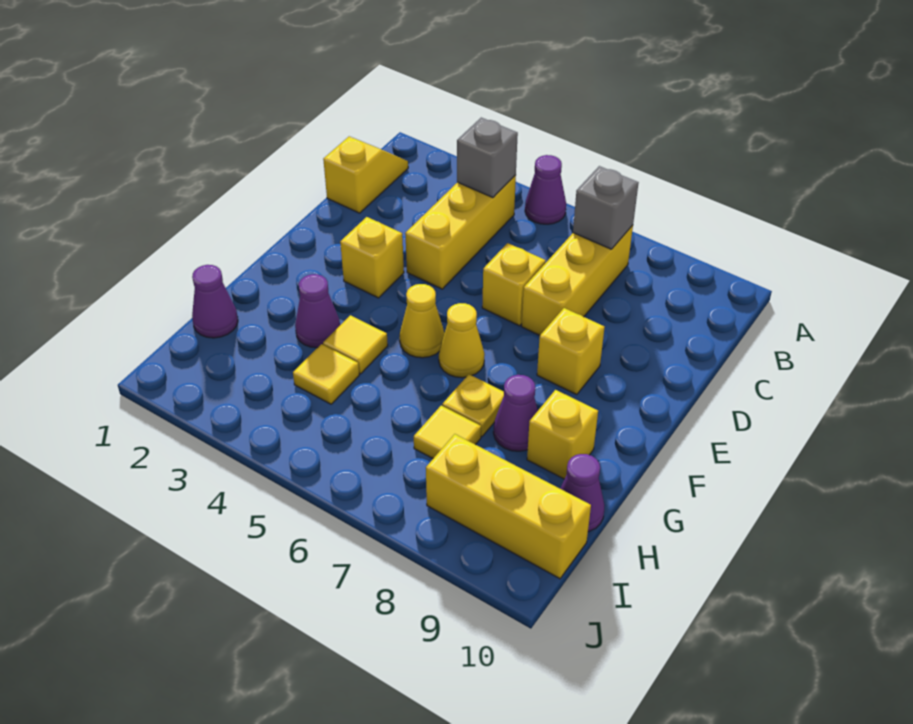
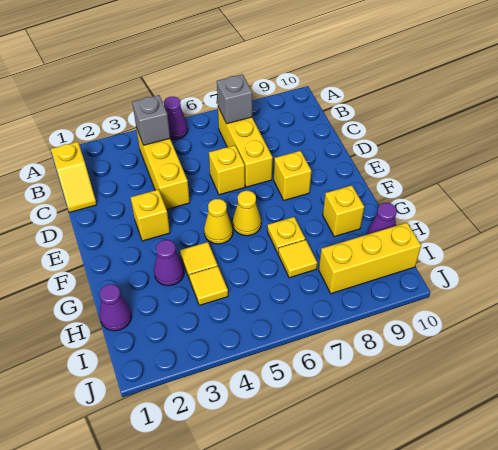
yellow 1x2 slope [323,136,408,213] -> yellow 1x2 slope turned to [51,142,97,212]
purple 1x1 cone [493,375,538,451] -> none

